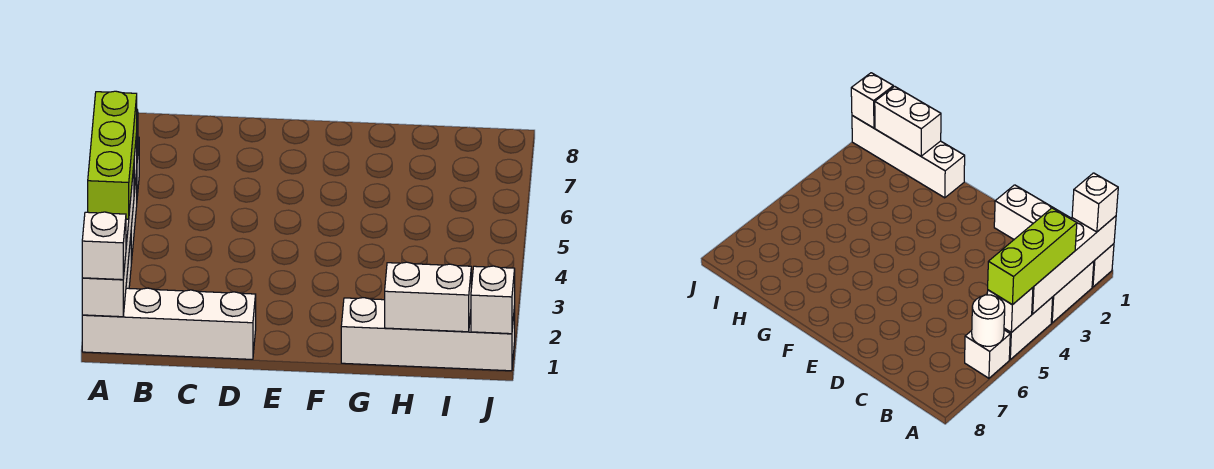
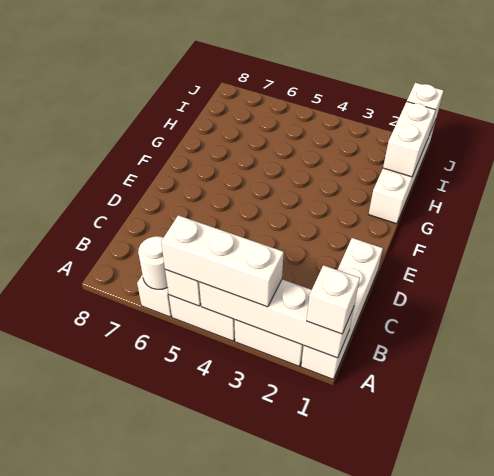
lime 1x3 brick [88,91,137,219] -> white 1x3 brick [161,215,284,307]

